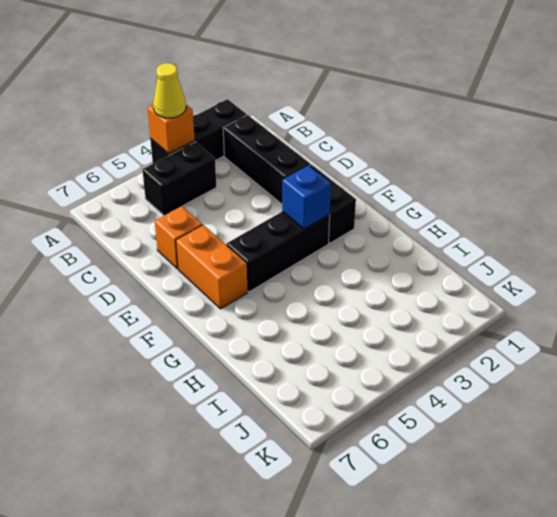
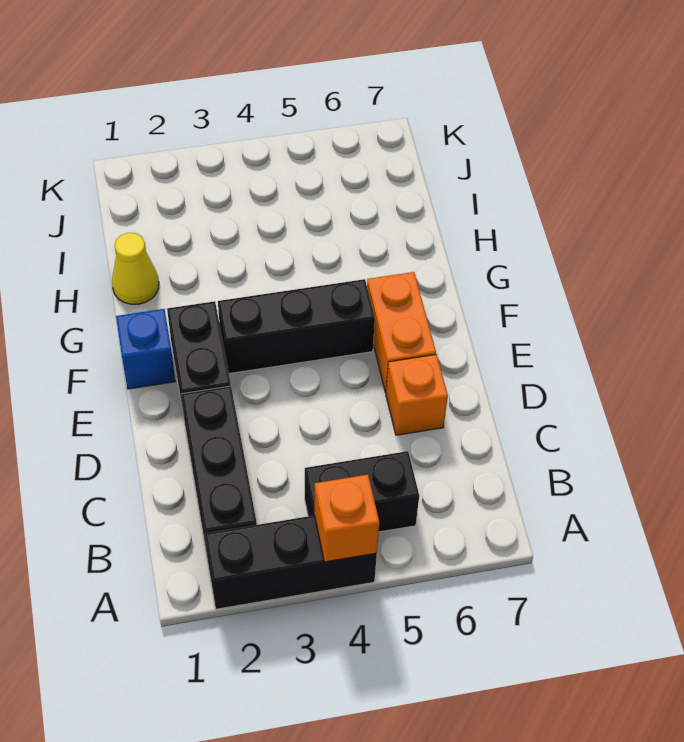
yellow 1x1 cone [153,63,186,118] -> yellow 1x1 cone moved to [112,233,159,304]
blue 1x1 brick [282,165,331,229] -> blue 1x1 brick moved to [116,309,175,389]

